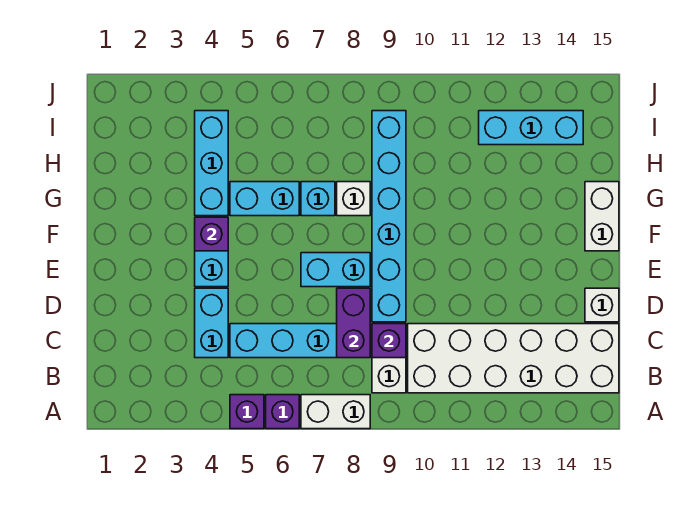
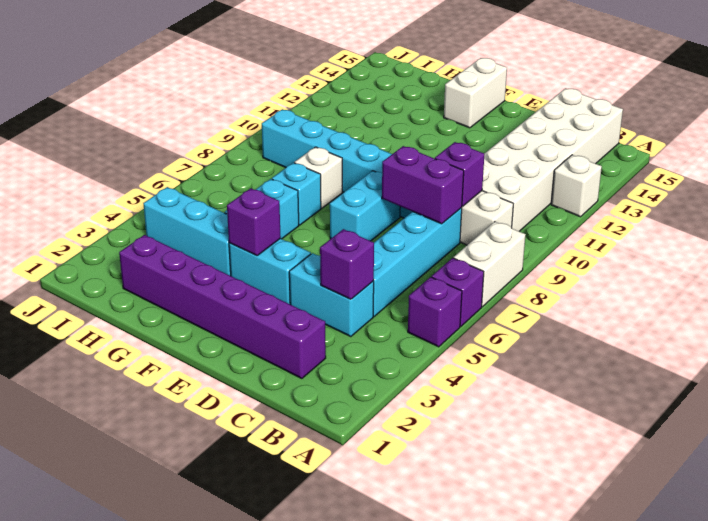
none -> purple 1x6 brick [119,235,326,379]
none -> purple 1x1 brick [320,229,374,299]
white 1x1 brick [585,288,619,322] -> white 1x1 brick moved to [551,155,602,217]
white 1x2 brick [585,182,619,251] -> white 1x2 brick turned to [444,58,507,128]
cyan 1x3 brick [479,111,583,145] -> none

